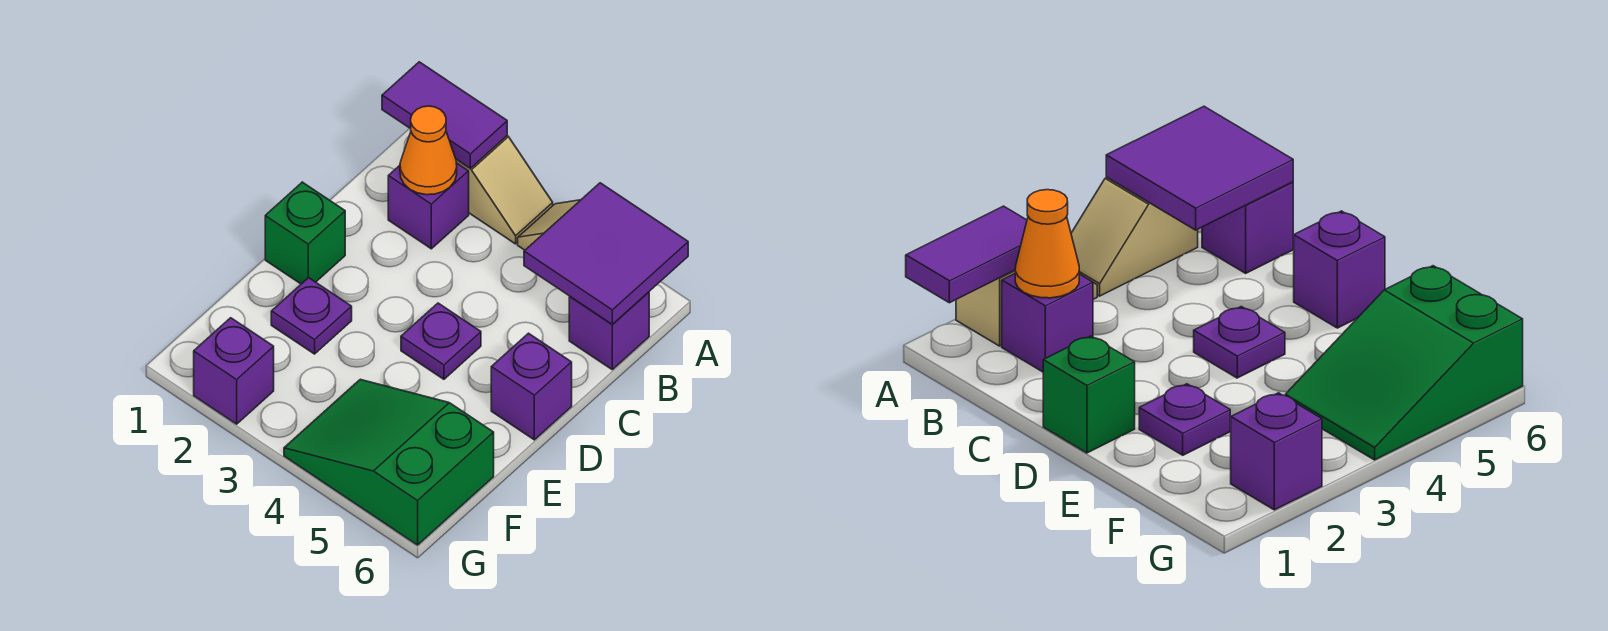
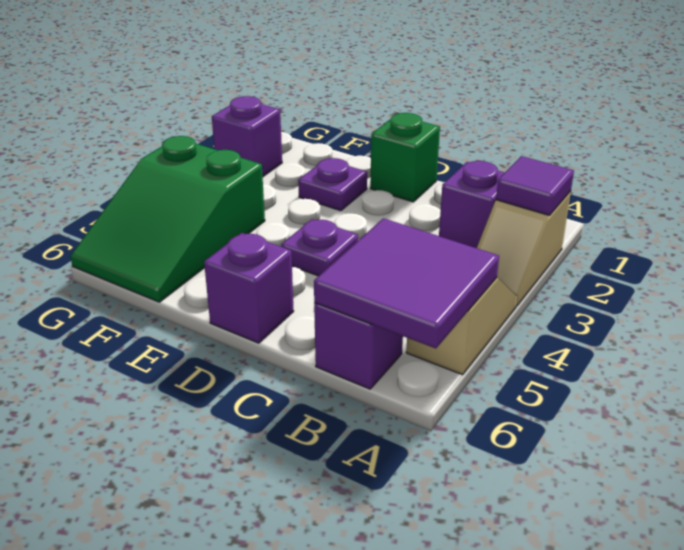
purple 1x2 tile [382,62,507,168] -> purple 1x1 tile [496,156,574,215]
orange 1x1 cone [400,106,457,195] -> none
green 2x3 slope [284,379,494,545] -> green 2x3 slope turned to [70,136,265,302]

